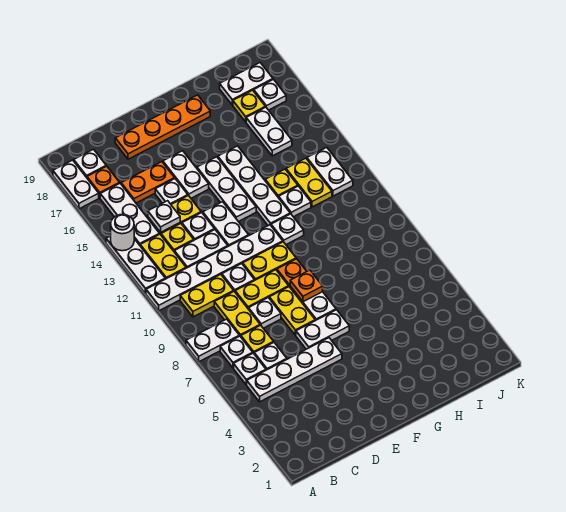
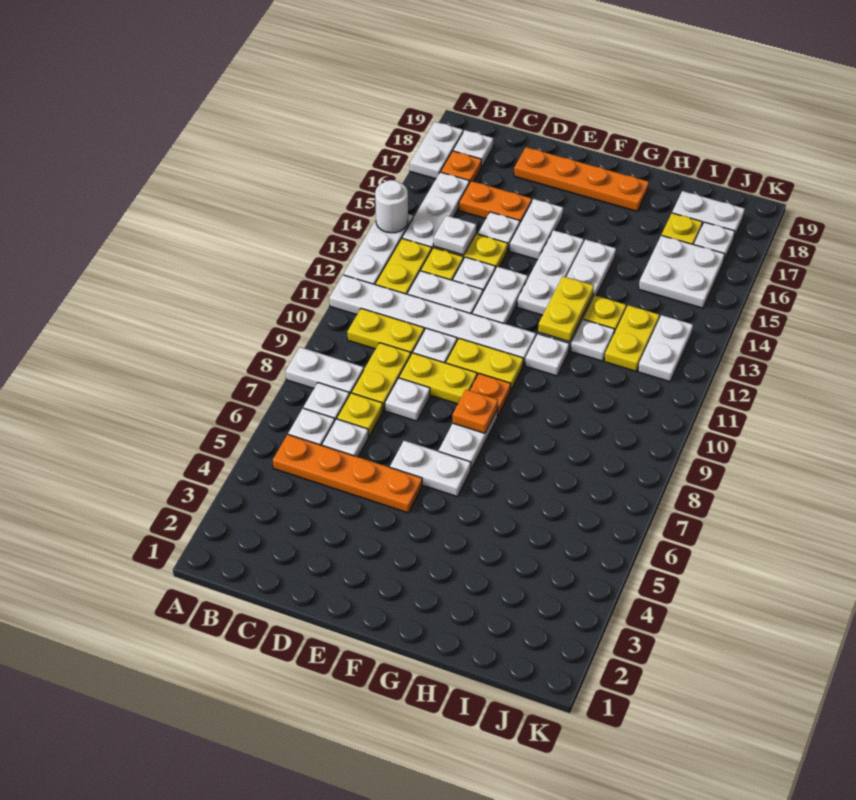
white 1x4 plate [247,338,342,402] -> orange 1x4 plate [273,435,422,513]
yellow 1x2 plate [269,287,315,335] -> yellow 1x2 plate moved to [538,276,594,342]
white 1x2 plate [246,107,292,156] -> white 2x2 plate [639,235,725,308]

